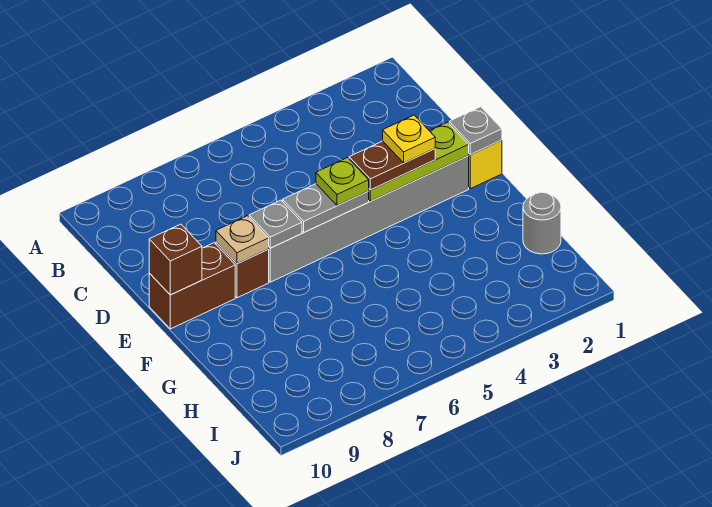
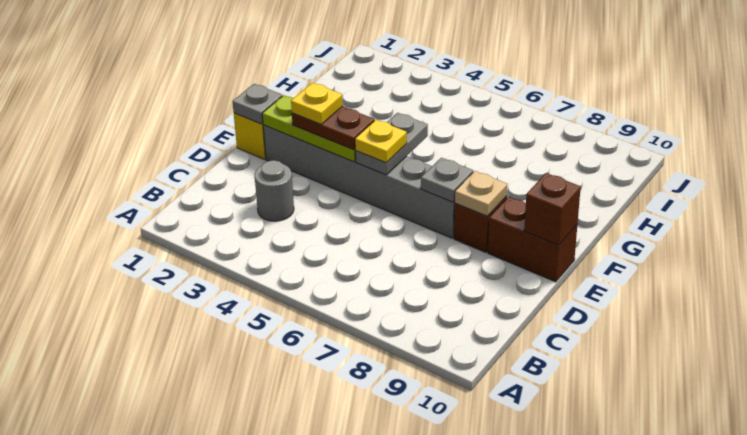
grey 1x2 plate [283,184,369,232] -> grey 1x2 plate turned to [355,113,428,175]
lime 1x1 plate [316,158,369,206] -> yellow 1x1 plate [355,120,407,163]
grey 1x1 round brick [523,192,561,254] -> grey 1x1 round brick moved to [255,160,294,221]

